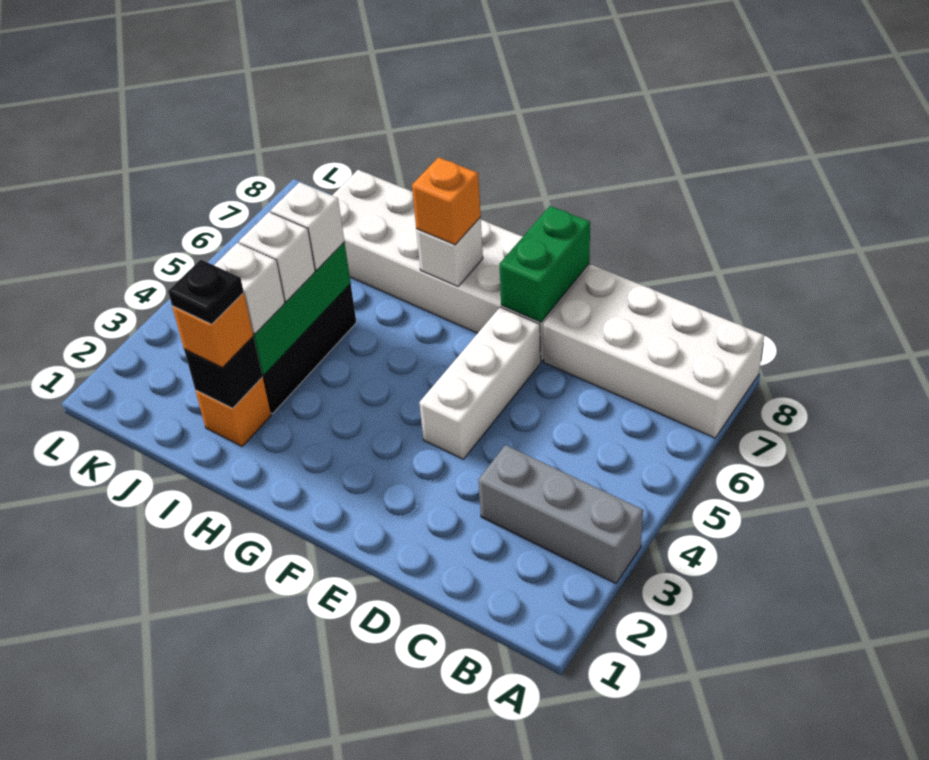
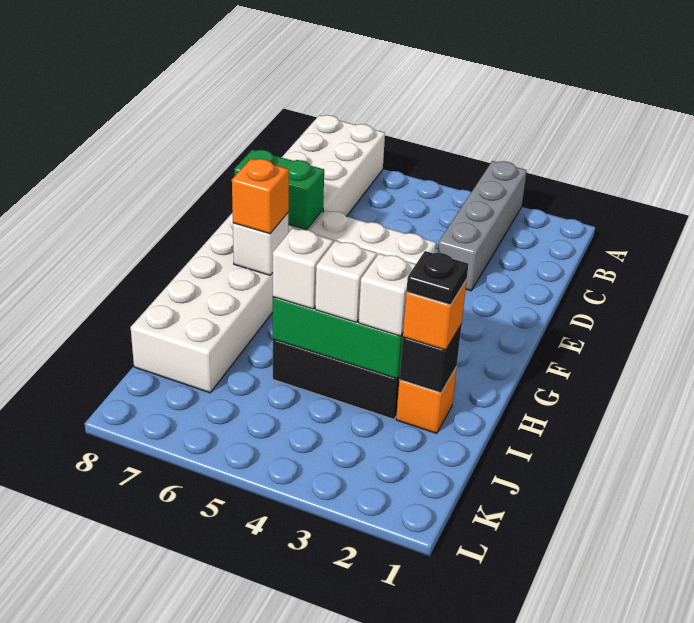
grey 1x3 brick [478,445,643,584] -> grey 1x4 brick [438,161,527,291]

